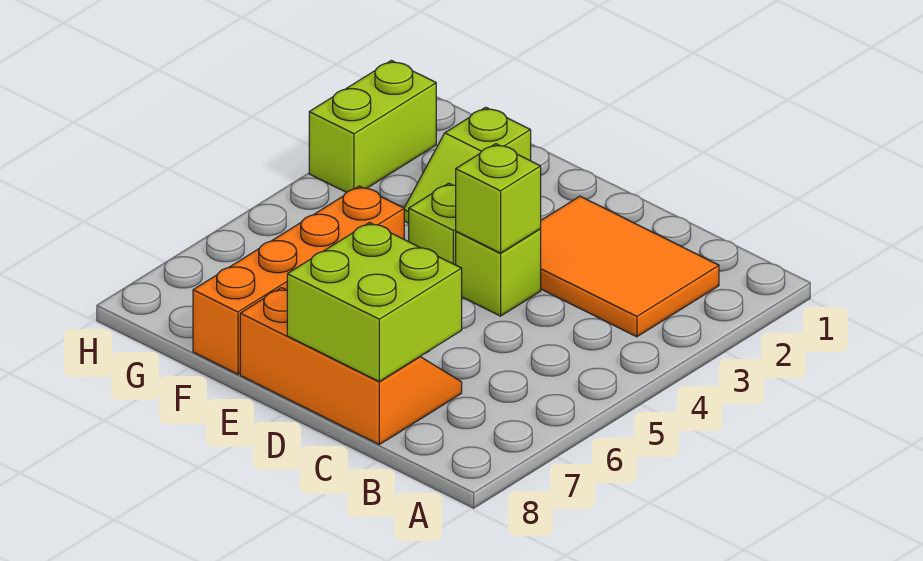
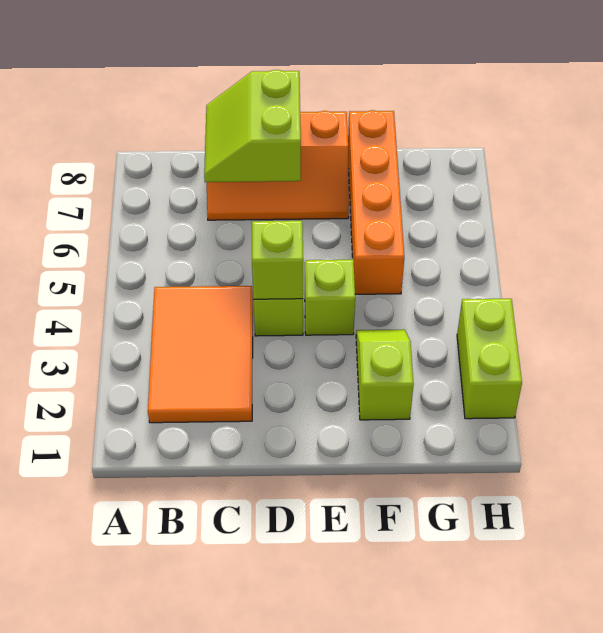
orange 2x3 tile [540,196,719,337] -> orange 2x3 tile turned to [148,286,253,423]
lime 2x2 brick [287,223,462,381] -> lime 2x2 slope [204,70,301,182]

